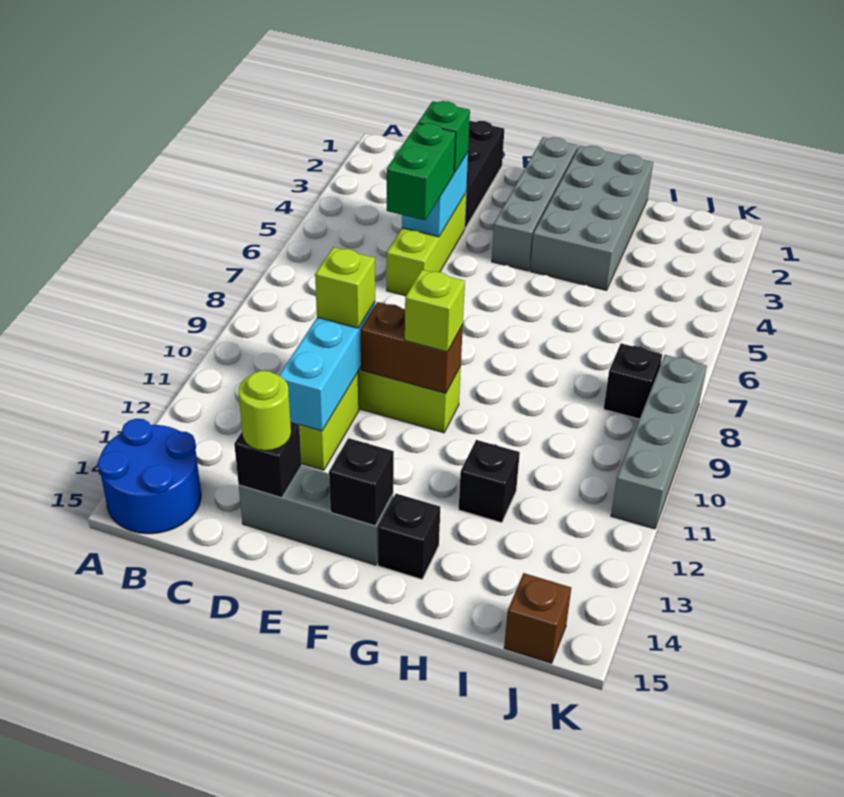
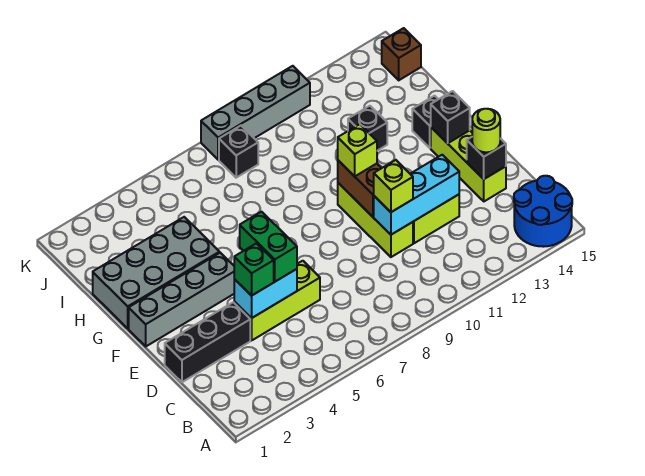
green 1x2 brick [387,123,456,220] -> green 1x2 brick turned to [240,212,297,282]
grey 1x3 brick [239,466,393,565] -> lime 1x3 brick [431,127,506,201]

